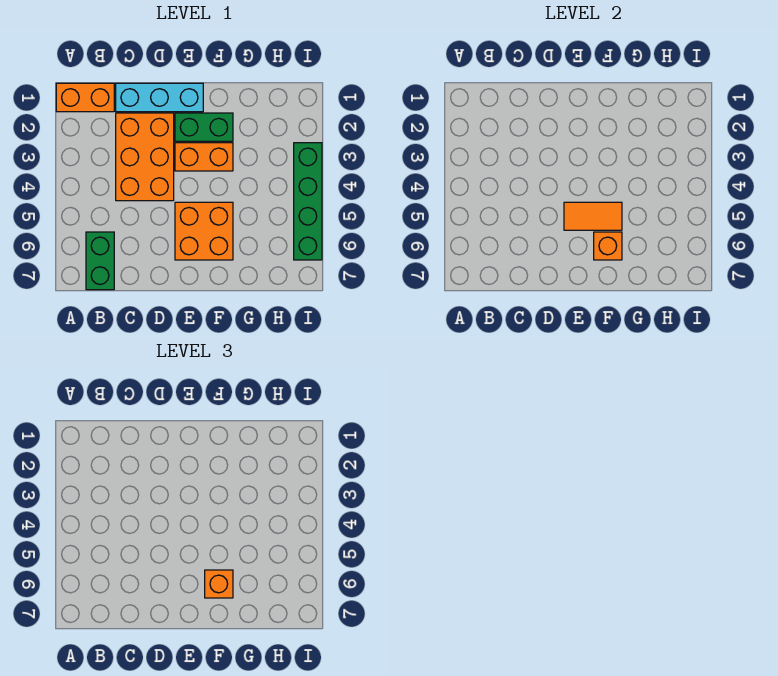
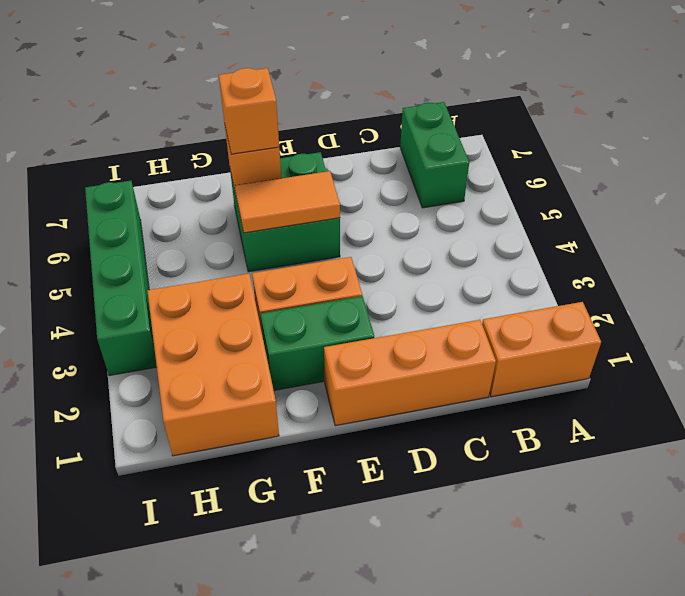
cyan 1x3 brick [116,83,203,112] -> orange 1x3 brick [324,320,496,426]
orange 2x3 brick [116,113,174,201] -> orange 2x3 brick moved to [147,274,279,456]
orange 2x2 brick [175,202,233,260] -> green 2x2 brick [230,152,340,272]

